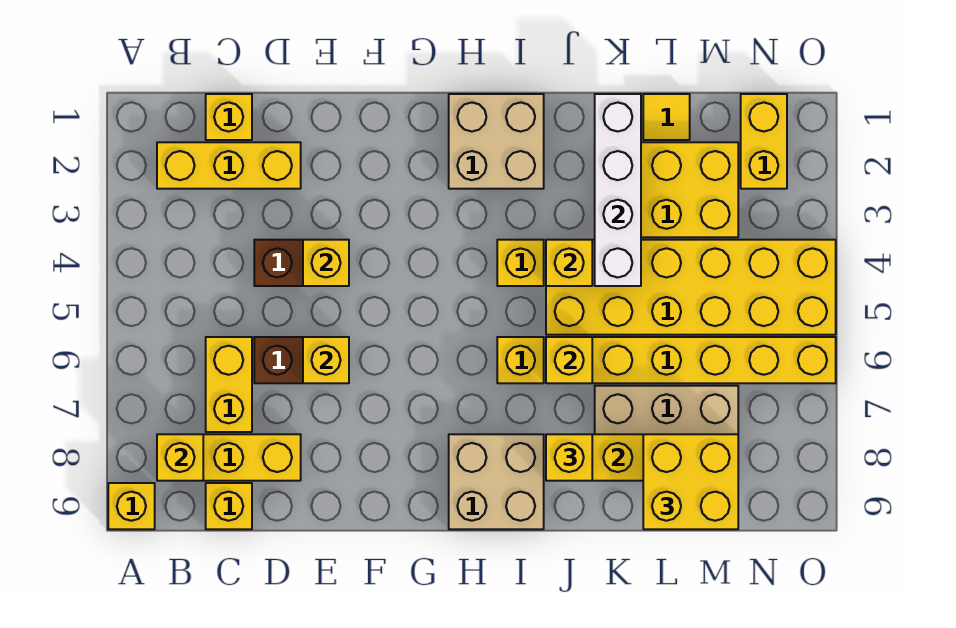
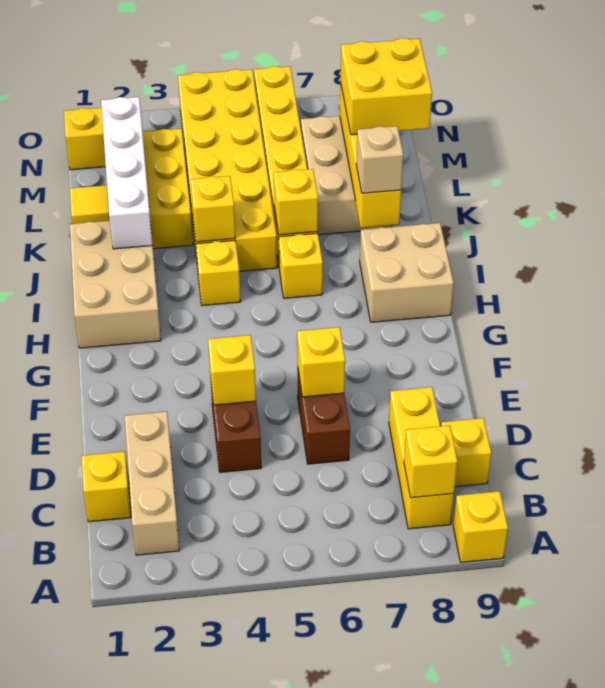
yellow 1x3 brick [157,142,301,189] -> tan 1x3 brick [125,412,180,555]
yellow 1x2 brick [206,337,252,432] -> none
tan 2x2 brick [449,94,544,189] -> tan 2x3 brick [70,221,161,348]
yellow 1x1 brick [546,434,592,481] -> tan 1x1 brick [356,126,403,193]
white 1x4 brick [595,94,641,286] -> white 1x4 brick turned to [101,97,153,249]

